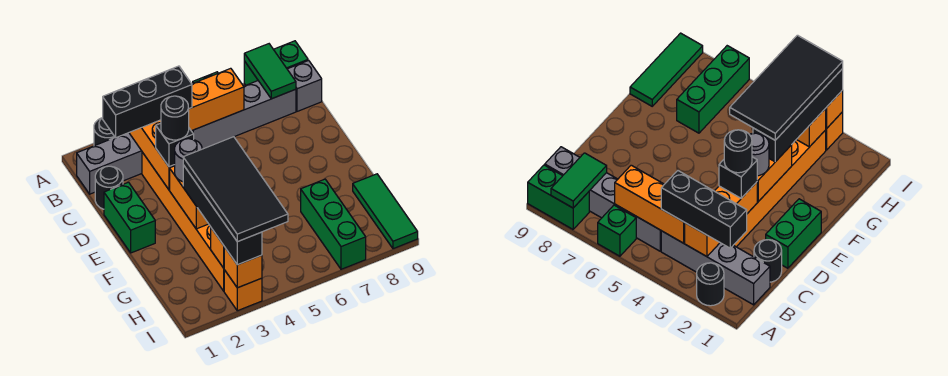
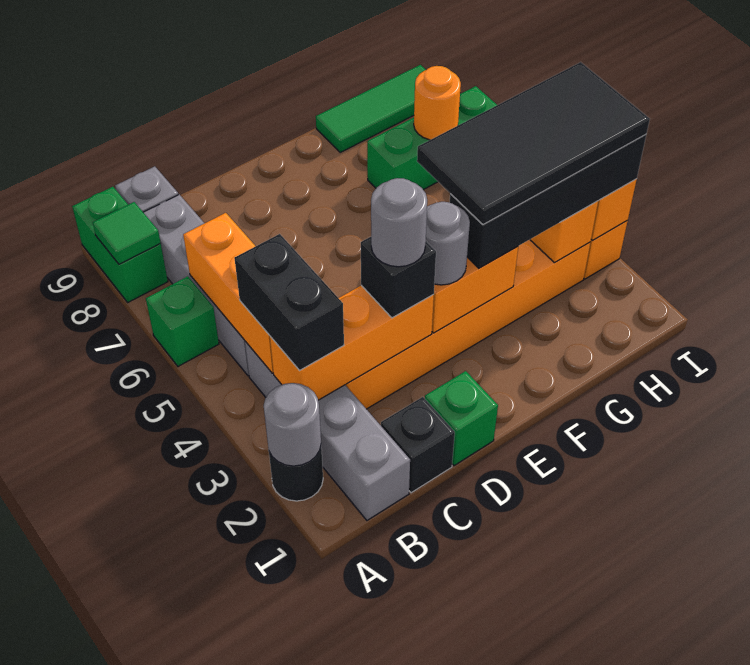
none -> grey 1x1 round brick [264,383,321,466]
green 1x2 tile [244,44,296,99] -> green 1x1 tile [93,202,161,264]
black 1x3 brick [103,66,192,138] -> black 1x2 brick [234,234,344,370]
black 1x1 round brick [95,166,123,209] -> black 1x1 brick [381,397,455,493]
green 1x2 brick [104,182,155,253] -> green 1x1 brick [425,371,498,466]
black 1x1 round brick [161,96,189,140] -> grey 1x1 round brick [371,178,427,267]
none -> orange 1x1 round brick [414,66,461,140]

